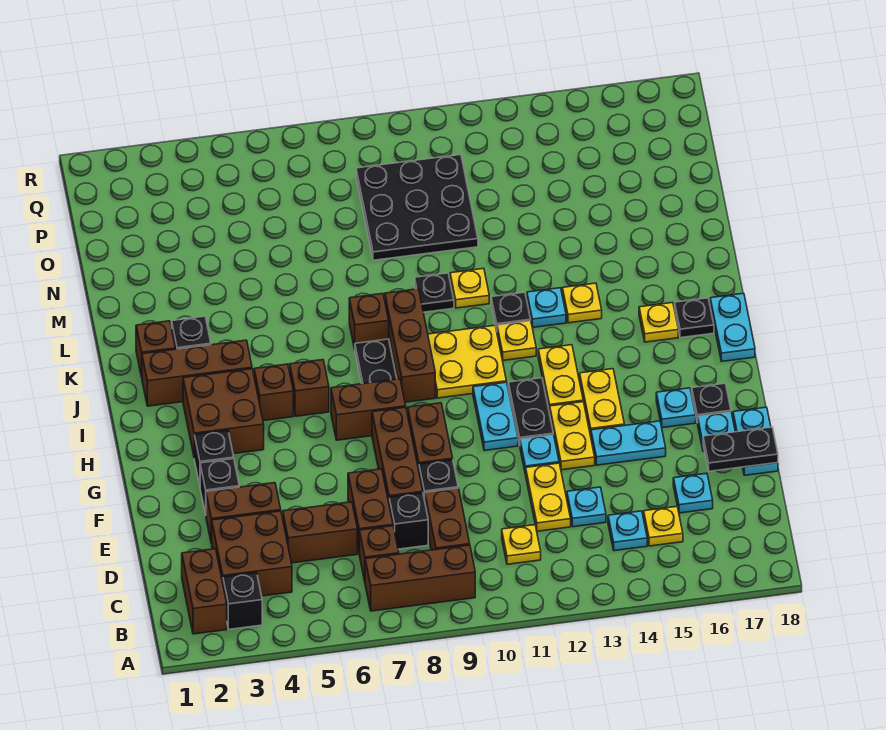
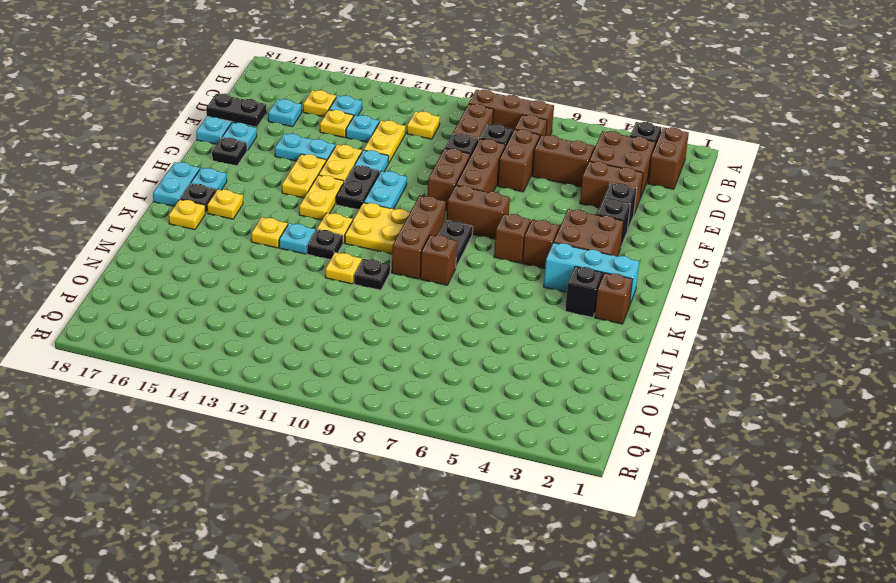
none -> yellow 1x1 plate [320,110,353,137]
cyan 1x1 plate [656,388,696,428] -> cyan 1x1 plate moved to [191,168,227,190]
brown 1x3 brick [142,340,252,406] -> cyan 1x3 brick [544,243,639,306]
none -> yellow 1x1 plate [169,200,206,230]
black 3x3 plate [356,155,478,260] -> none

